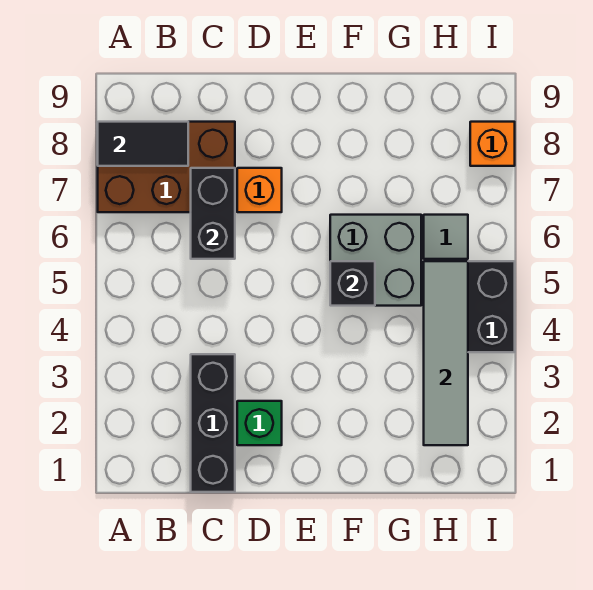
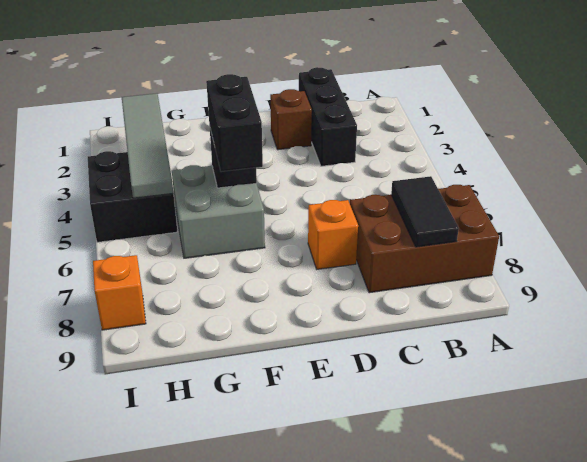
black 1x2 tile [98,122,188,166] -> black 1x2 tile turned to [391,176,459,247]
black 1x2 brick [191,168,235,259] -> black 1x2 brick moved to [206,74,263,172]
green 1x1 brick [237,401,282,445] -> brown 1x1 brick [270,89,312,150]
grey 1x1 tile [424,215,468,259] -> none

